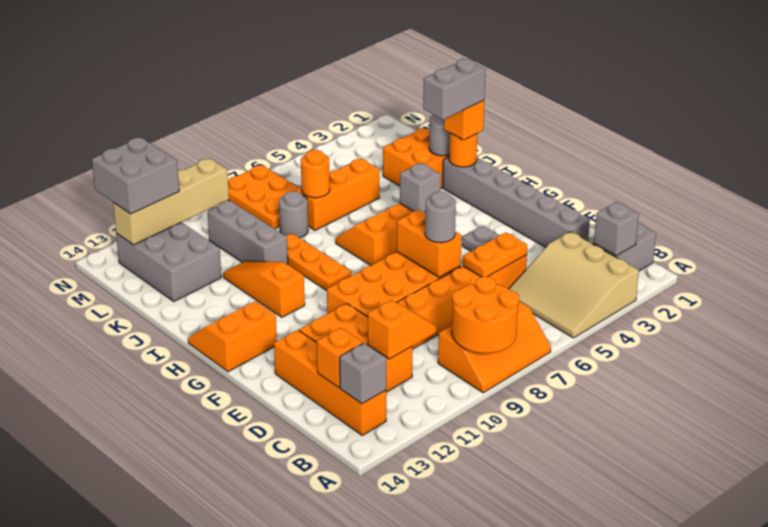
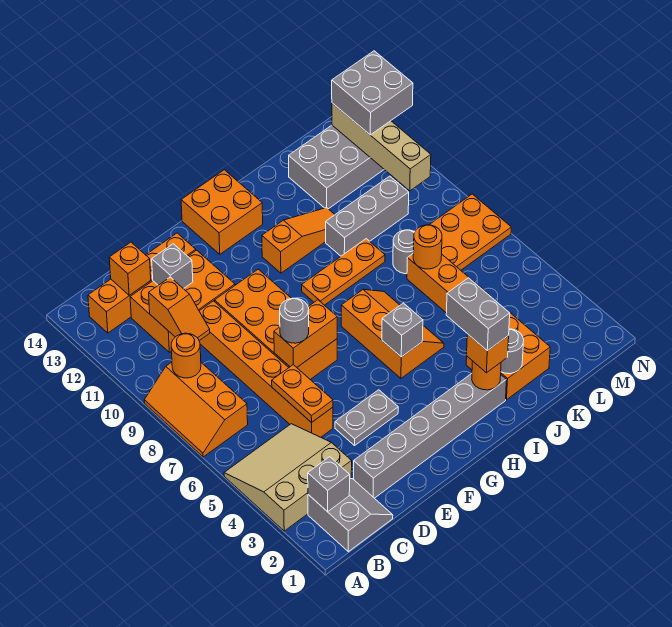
orange 2x2 round brick [452,277,519,353] -> orange 1x1 round brick [171,333,201,378]
grey 1x1 brick [340,343,386,404] -> grey 1x1 brick moved to [152,244,193,289]
orange 2x2 slope [188,301,277,372] -> orange 2x2 brick [181,170,263,254]

